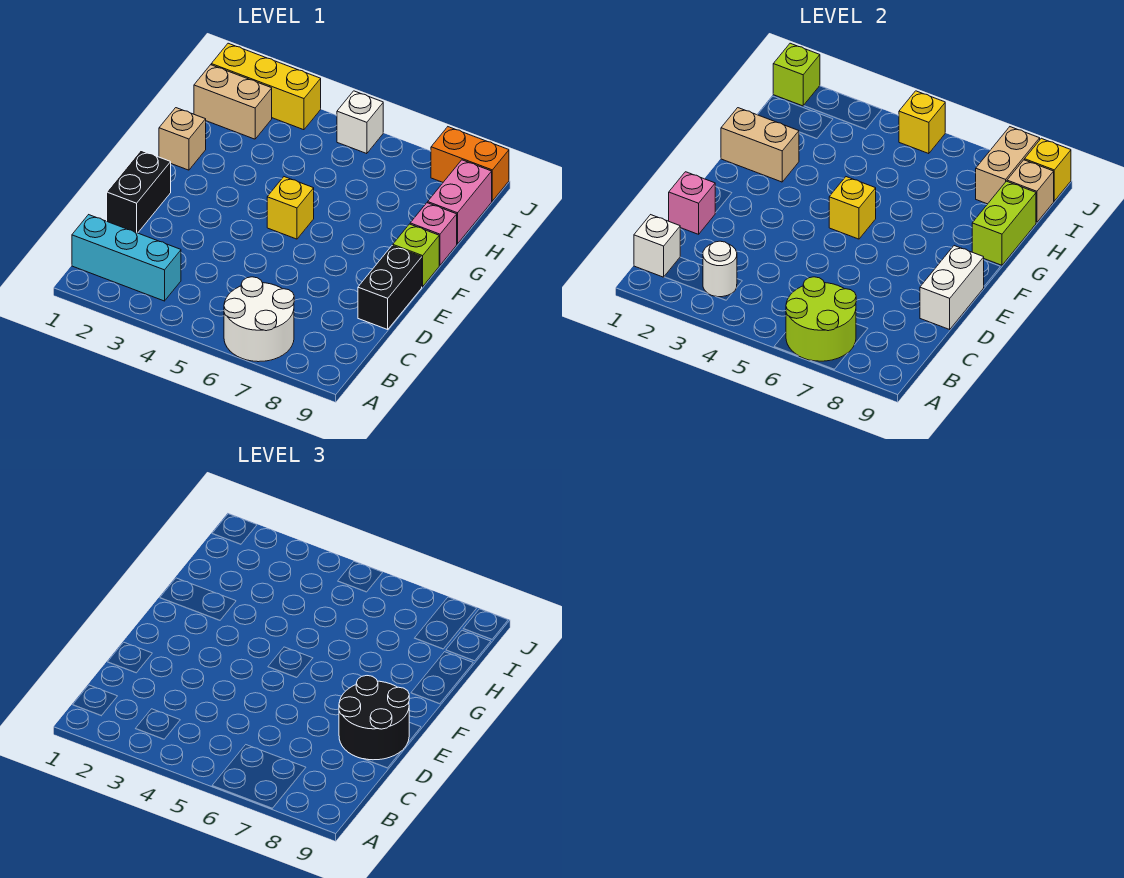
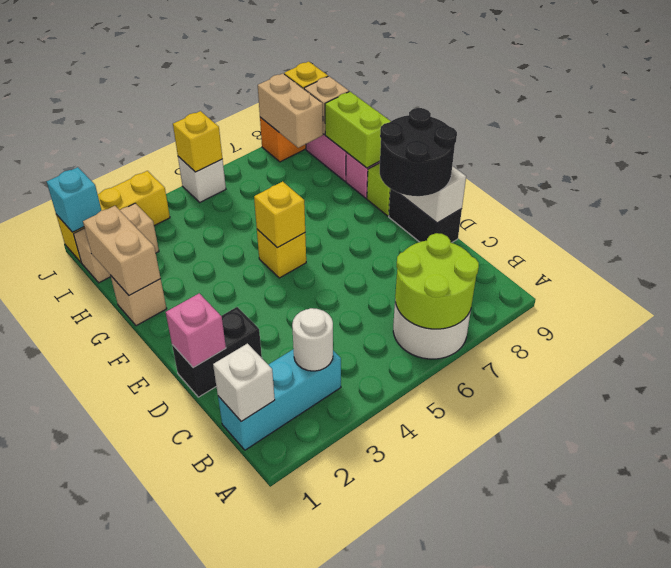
black 1x2 brick [107,151,171,233] -> black 1x2 brick turned to [172,307,262,397]
tan 1x2 brick [721,108,799,182] -> tan 1x2 brick turned to [83,206,161,295]
lime 1x1 brick [773,43,820,106] -> cyan 1x1 brick [47,167,102,232]

